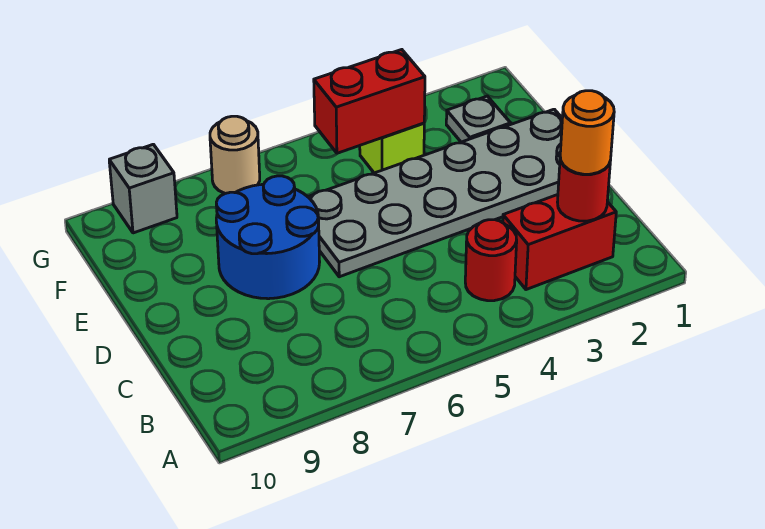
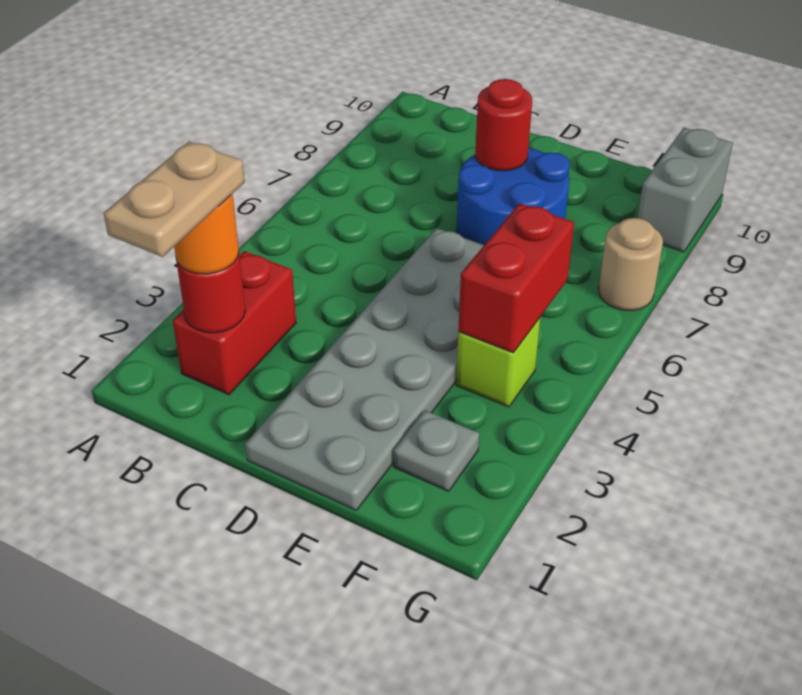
none -> tan 1x2 plate [103,141,245,257]
red 1x1 round brick [465,220,517,301] -> red 1x1 round brick moved to [475,79,532,171]
grey 1x1 brick [109,144,177,233] -> grey 1x2 brick [638,128,733,252]

